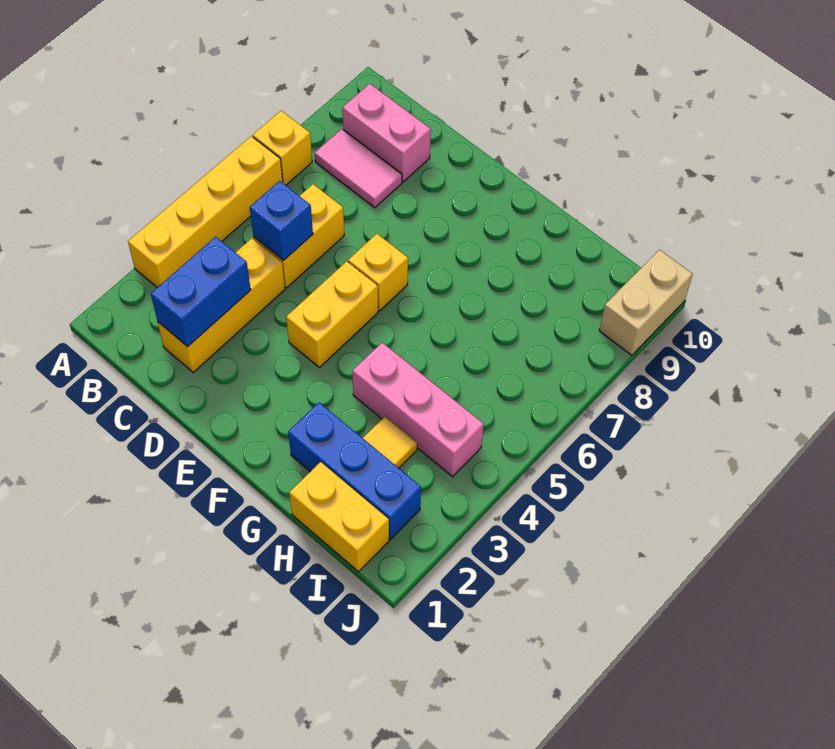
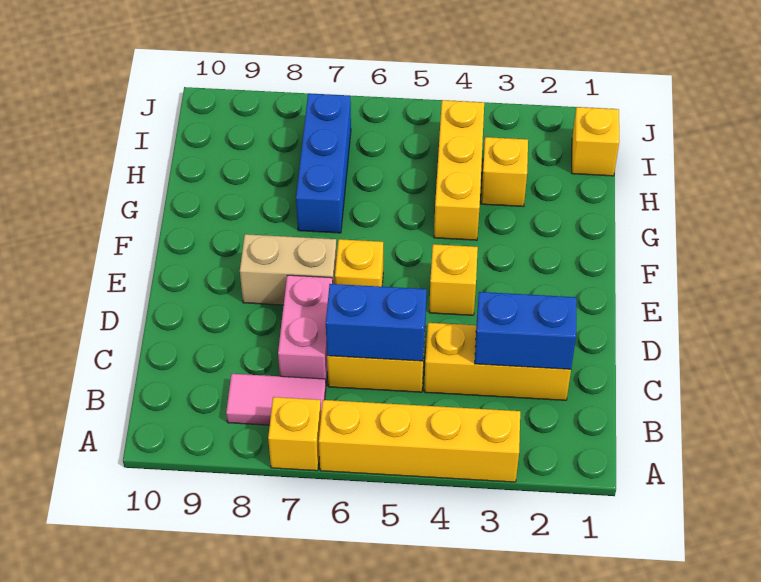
pink 1x2 tile [315,129,402,208] -> pink 1x2 tile turned to [226,374,326,425]
pink 1x2 brick [342,84,431,182] -> pink 1x2 brick moved to [278,275,333,382]
blue 1x1 brick [250,181,313,260] -> blue 1x2 brick [326,284,427,361]
yellow 1x2 brick [286,261,378,367] -> yellow 1x1 brick [429,244,478,315]
blue 1x3 brick [288,403,421,539] -> blue 1x3 brick moved to [296,94,351,233]
pink 1x3 brick [352,343,484,477] -> yellow 1x3 brick [434,100,484,240]
yellow 1x2 brick [289,462,389,572] -> yellow 1x1 brick [572,107,619,176]
yellow 1x1 tile [363,417,417,468] -> yellow 1x1 brick [481,137,528,207]
tan 1x2 brick [599,250,693,355] -> tan 1x2 brick moved to [240,234,337,305]

